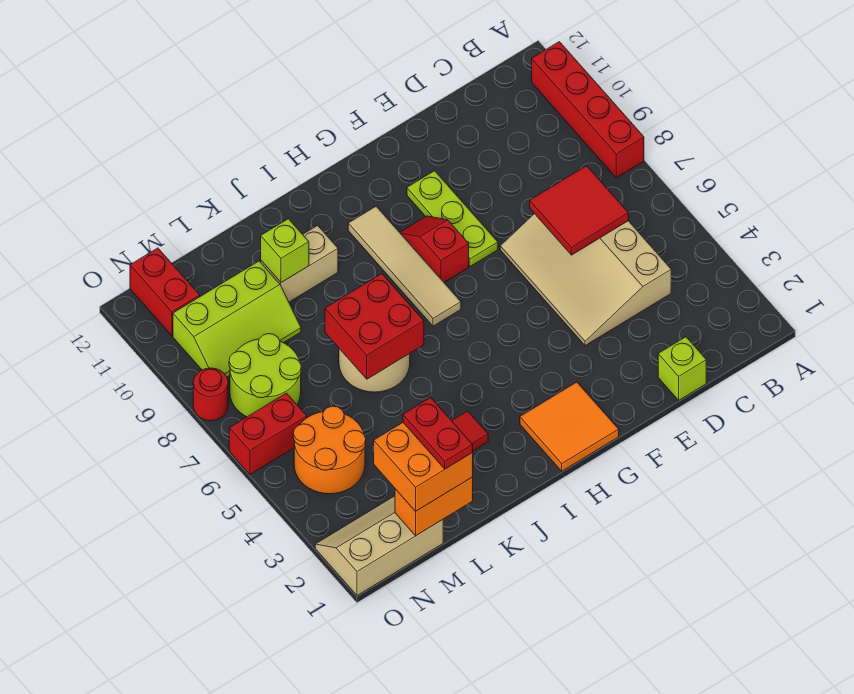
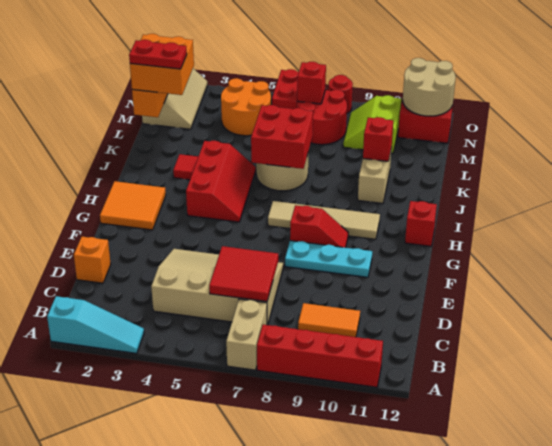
none -> cyan 1x3 slope [47,296,144,353]
none -> tan 1x2 brick [226,299,267,370]
none -> orange 1x2 tile [298,303,360,337]
lime 1x1 brick [658,337,706,400] -> orange 1x1 brick [74,237,111,283]
lime 1x3 plate [407,171,498,267] -> cyan 1x3 plate [285,241,372,277]
none -> red 2x3 slope [186,141,256,222]
none -> red 1x1 brick [405,201,437,246]
lime 1x1 brick [261,219,309,283] -> red 1x1 brick [363,117,393,161]
lime 2x3 slope [173,261,301,377] -> lime 2x2 slope [343,95,401,153]
lime 2x2 round brick [229,334,301,417] -> red 2x2 round brick [297,90,347,145]
none -> red 1x1 brick [297,62,326,104]
none -> tan 2x2 round brick [403,58,456,116]

